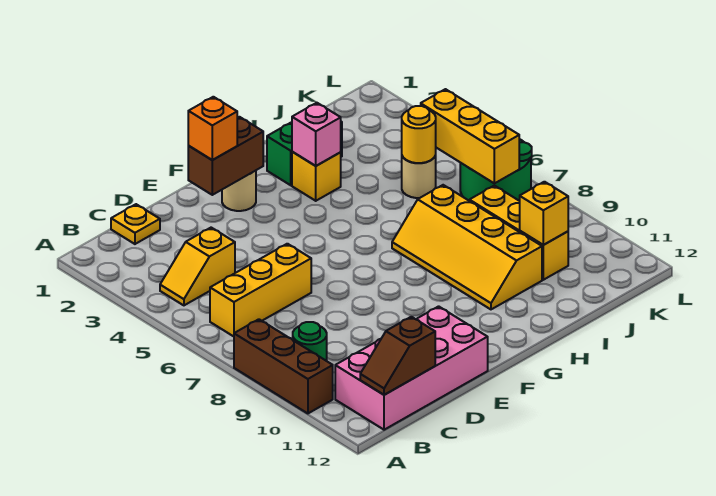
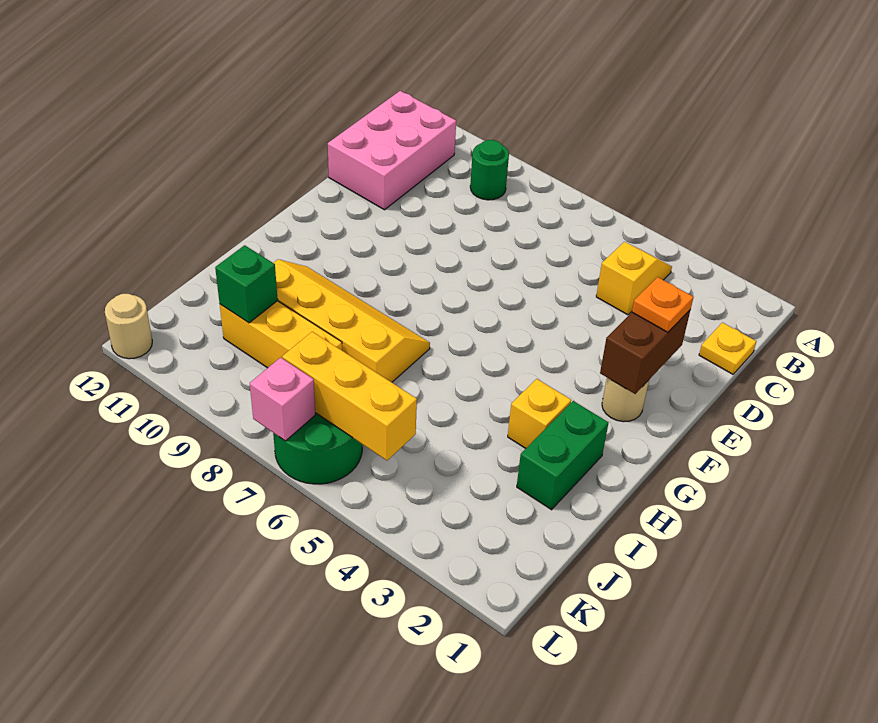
brown 1x3 brick [234,319,333,413] -> none
yellow 1x3 brick [210,244,311,336] -> none
pink 2x4 brick [335,306,488,430] -> pink 2x3 brick [328,91,456,210]
brown 1x2 slope [360,317,435,395] -> none
orange 1x1 brick [188,97,237,160] -> orange 1x1 plate [632,277,694,332]
pink 1x1 brick [292,103,341,166] -> pink 1x1 brick moved to [250,357,315,441]
tan 1x1 round brick [402,156,436,198] -> tan 1x1 round brick moved to [105,294,152,359]
yellow 1x1 round brick [402,106,436,163] -> none
yellow 1x1 brick [520,182,568,245] -> green 1x1 brick [215,245,278,323]

